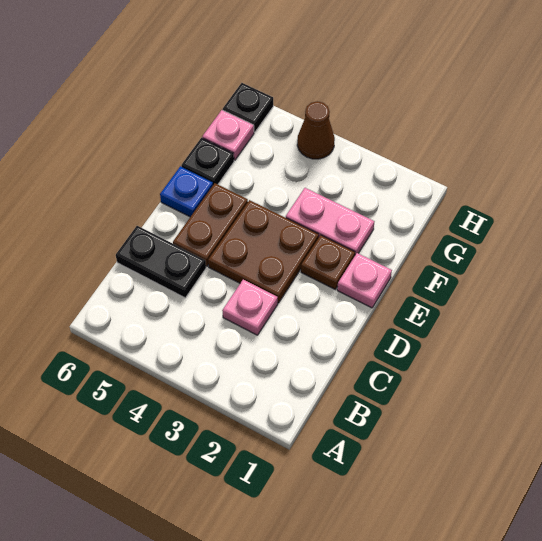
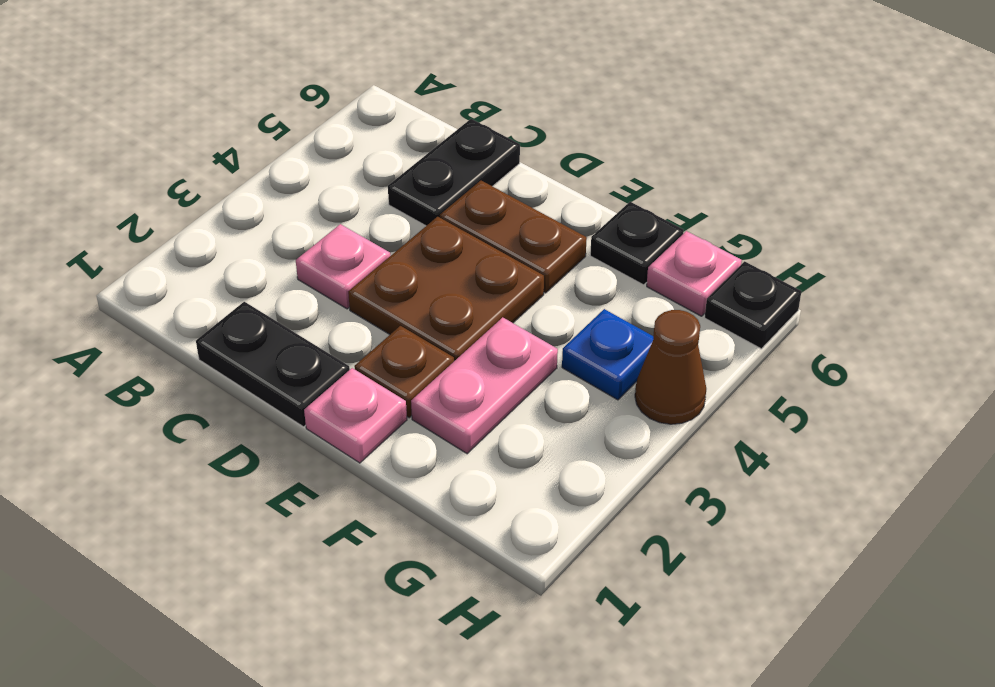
none -> black 1x2 plate [196,302,350,427]
blue 1x1 plate [160,166,213,217] -> blue 1x1 plate moved to [562,309,654,400]

